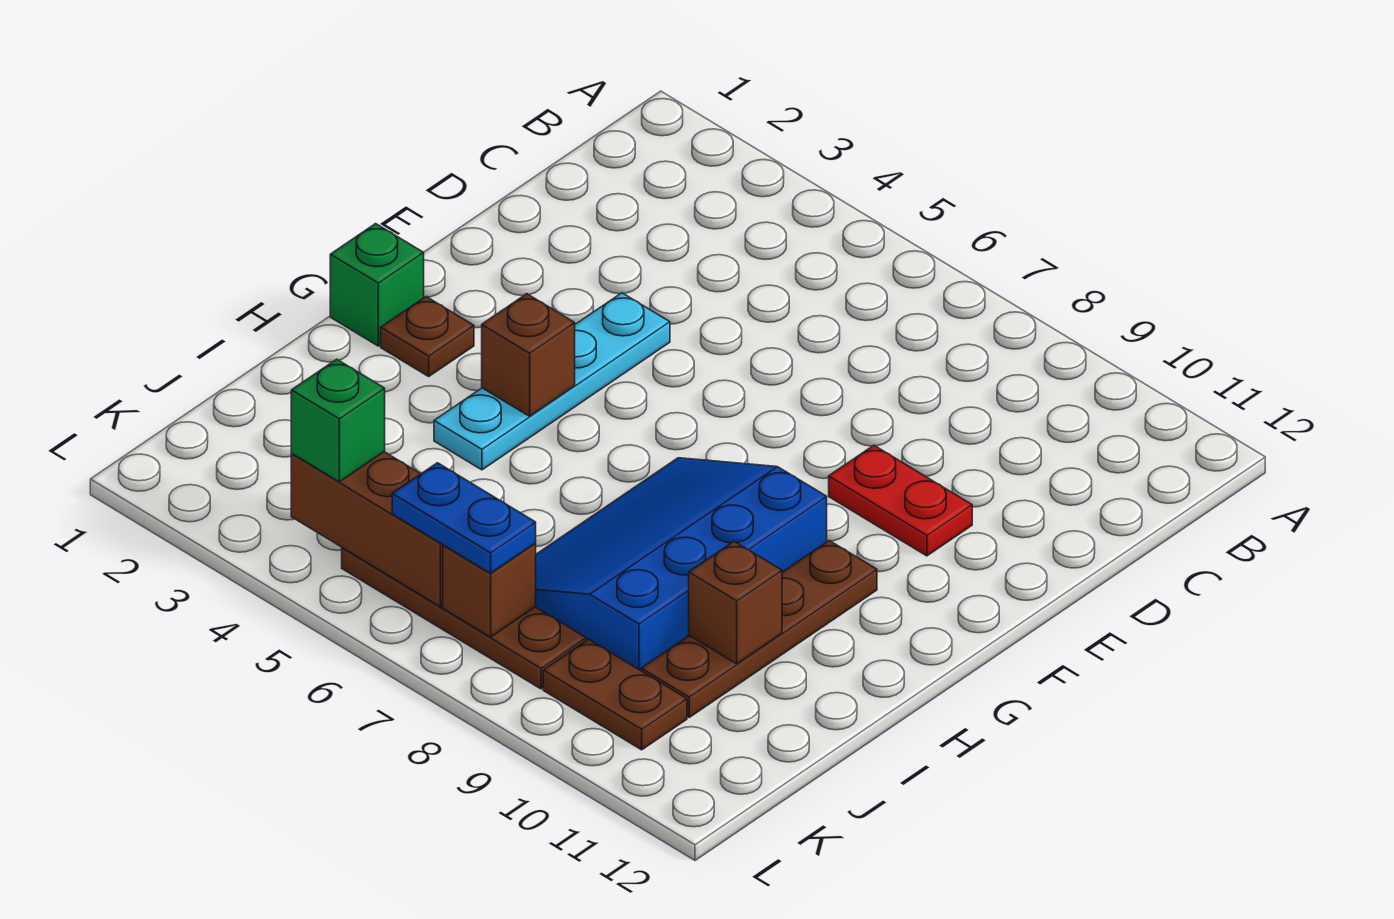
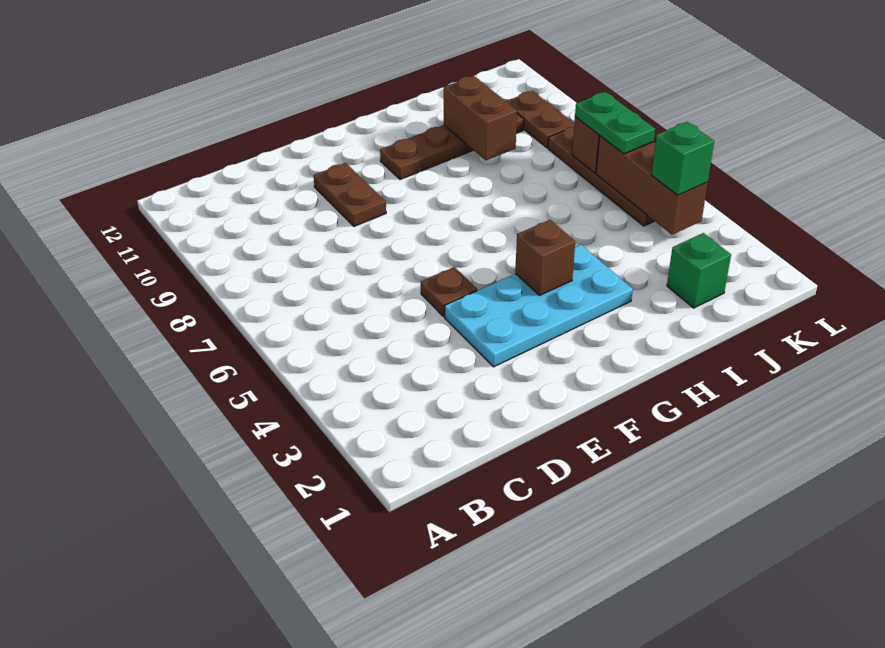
cyan 1x4 plate [434,293,670,470] -> cyan 2x4 plate [445,245,633,367]
red 1x2 plate [829,445,972,556] -> brown 1x2 plate [314,163,386,226]
green 1x1 brick [330,224,424,346] -> green 1x1 brick moved to [667,233,731,308]
brown 1x1 plate [381,297,474,376] -> brown 1x1 plate moved to [421,267,477,317]
blue 3x4 slope [536,458,827,671] -> none
brown 1x1 brick [689,541,782,664] -> brown 1x2 brick [444,76,517,160]
blue 1x2 plate [392,463,536,573] -> green 1x2 plate [575,92,655,154]

